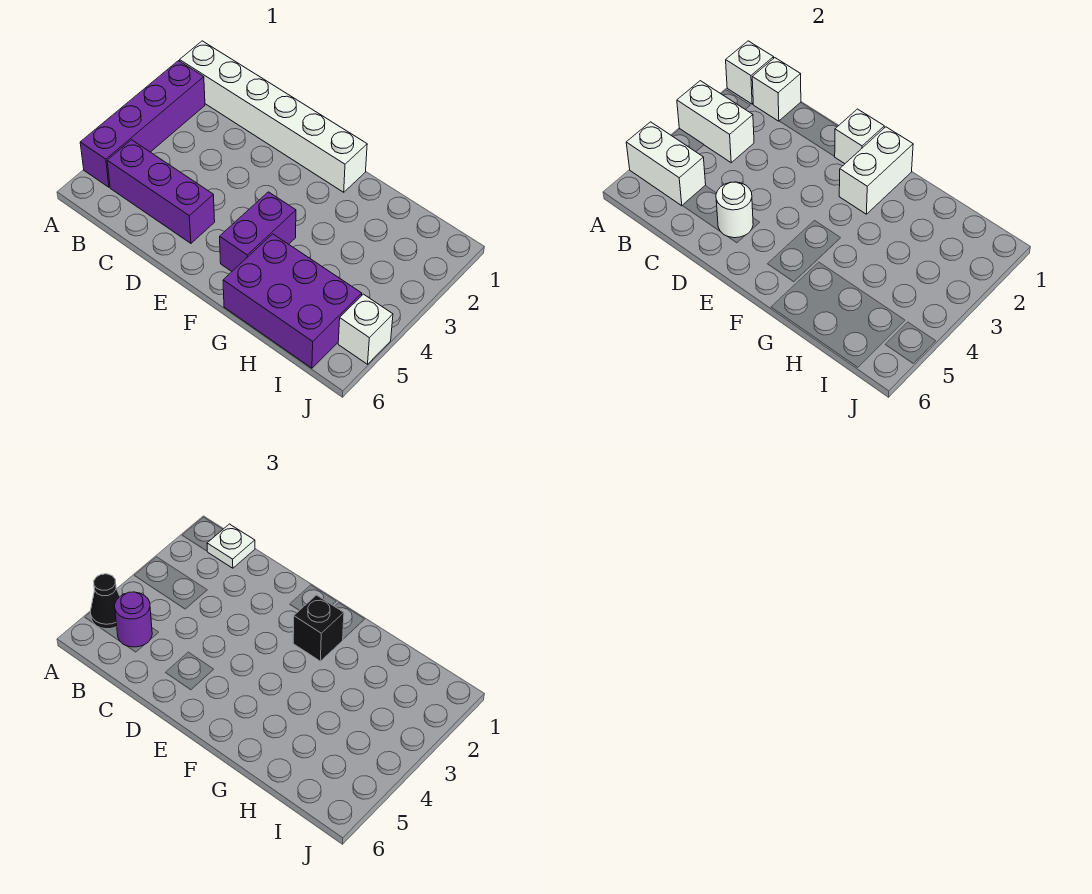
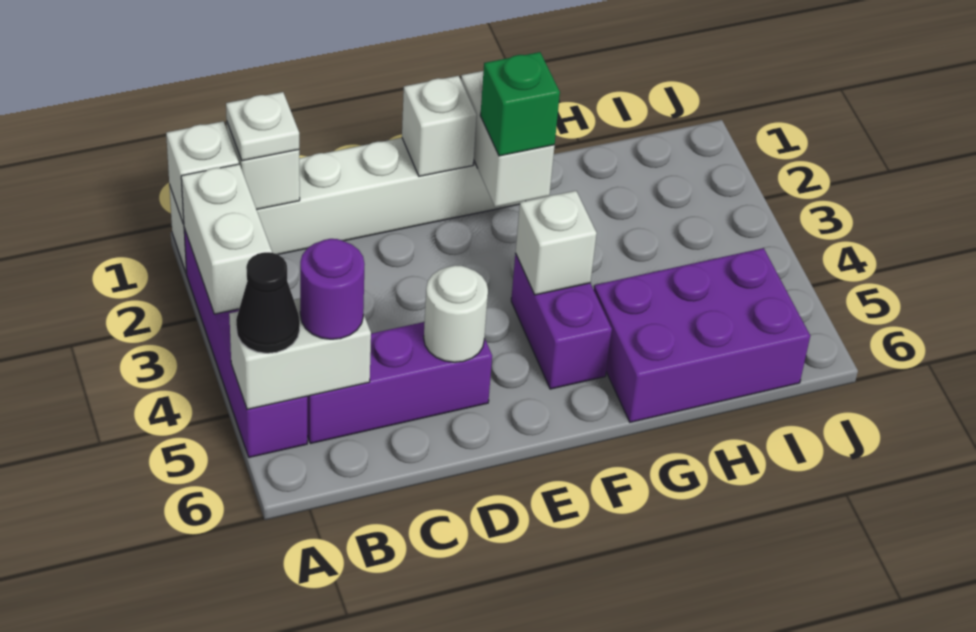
white 1x2 brick [677,81,754,163] -> white 1x2 brick turned to [181,164,272,314]
black 1x1 brick [293,595,344,661] -> green 1x1 brick [480,52,560,156]
white 1x1 brick [338,294,393,364] -> white 1x1 brick moved to [516,191,597,295]

